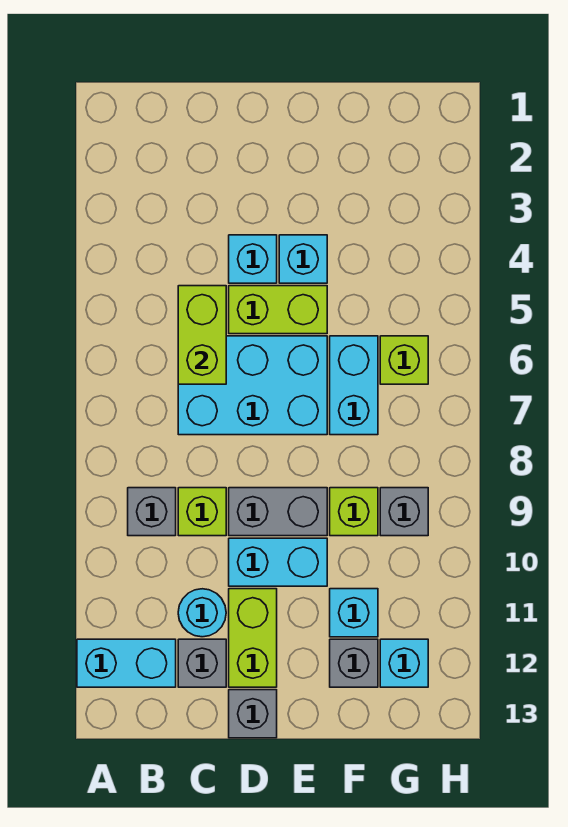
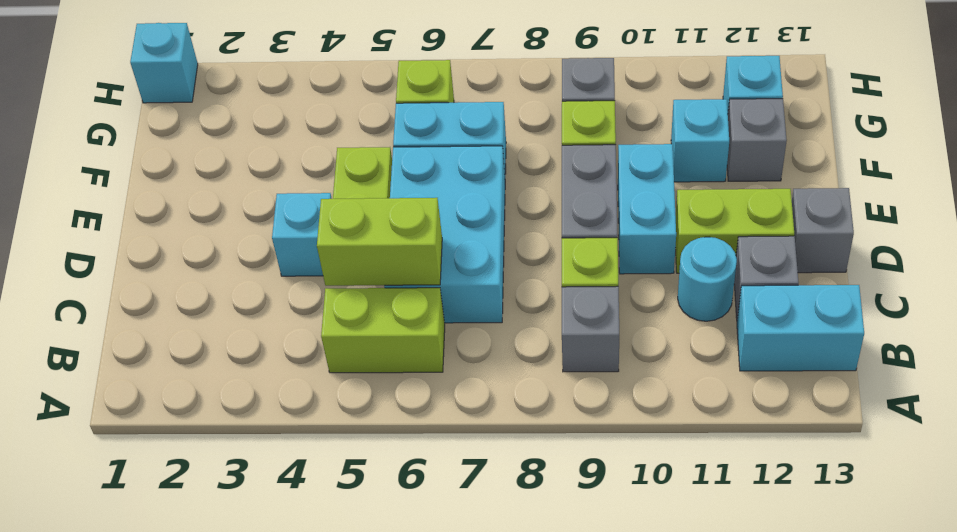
cyan 1x2 brick [77,639,176,687] -> cyan 1x2 brick turned to [737,285,864,371]
none -> lime 1x2 brick [321,288,445,373]
cyan 1x1 brick [279,235,327,283] -> cyan 1x1 brick moved to [130,23,198,103]

